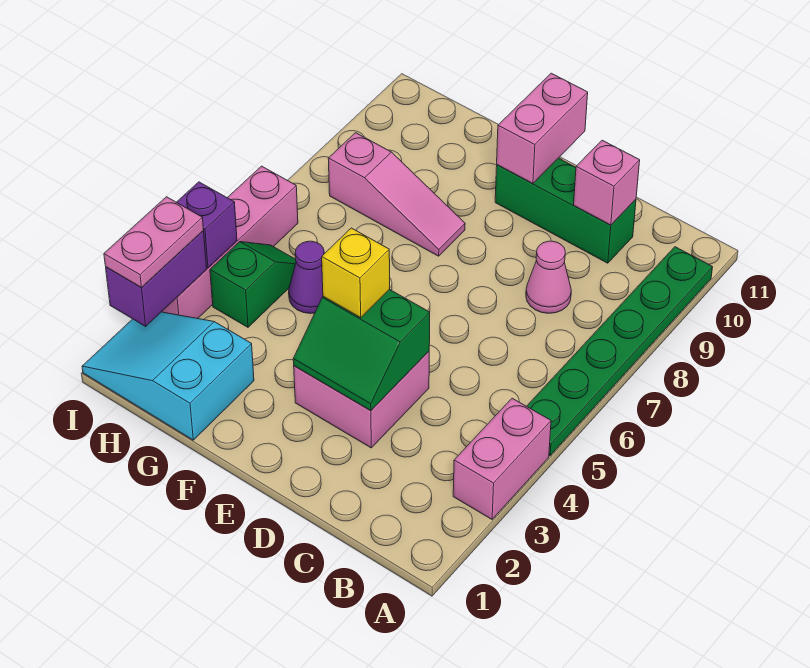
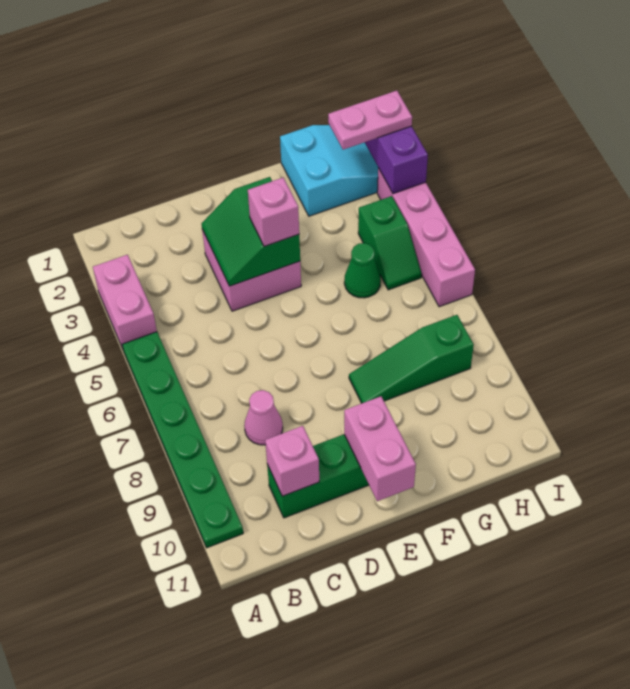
green 2x2 slope [293,289,430,411] -> green 2x2 slope turned to [201,177,300,286]
yellow 1x1 brick [322,228,390,318] -> pink 1x1 brick [248,178,299,246]
pink 1x3 slope [328,133,465,256] -> green 1x3 slope [349,315,474,403]
purple 1x1 cone [289,241,324,314] -> green 1x1 cone [344,243,381,298]
pink 1x2 plate [104,197,203,287] -> pink 1x2 plate turned to [328,91,412,150]
purple 1x1 brick [177,182,237,268] -> none

